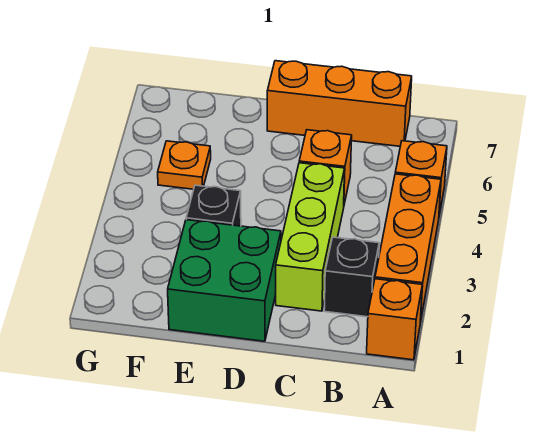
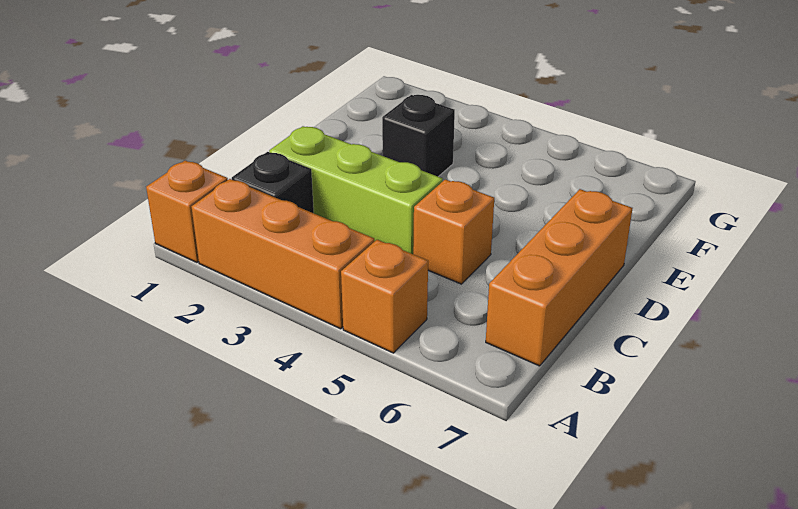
green 2x2 brick [168,220,281,341] -> none
orange 1x1 plate [158,141,211,189] -> none

